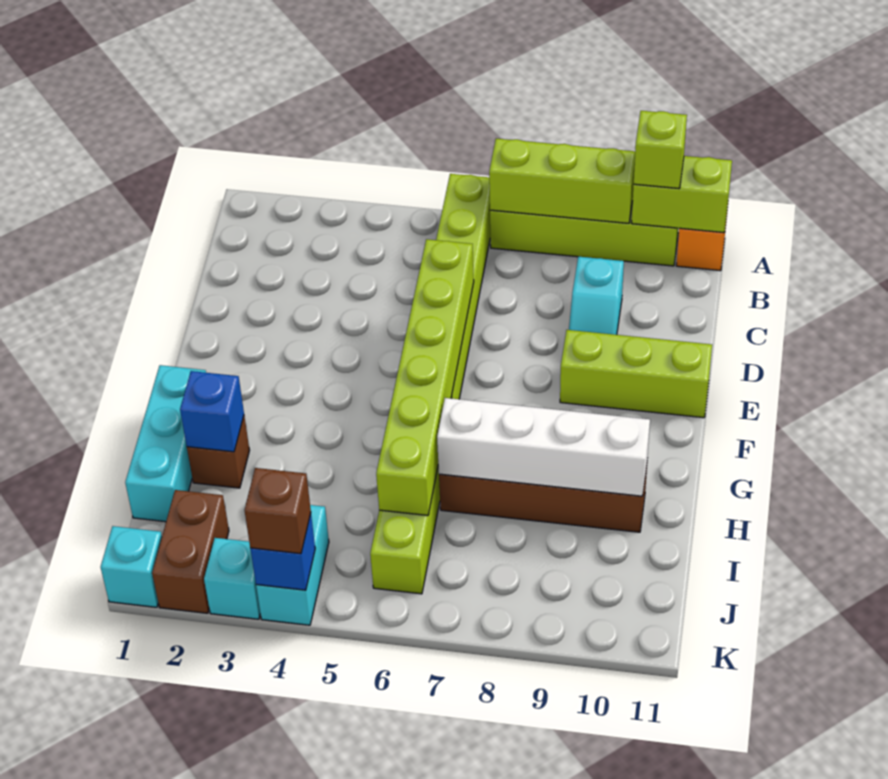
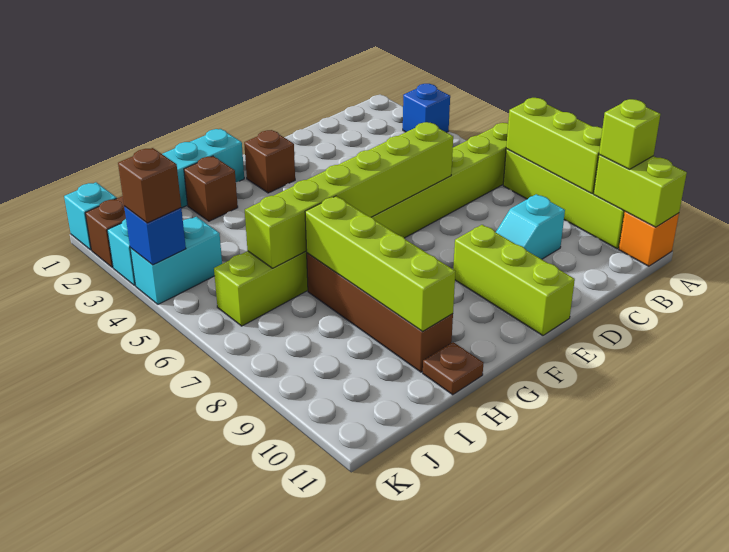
none -> brown 1x1 brick [244,130,295,193]
blue 1x1 brick [180,371,244,452] -> blue 1x1 brick moved to [403,84,450,132]
white 1x4 brick [437,398,650,496] -> lime 1x4 brick [305,196,455,332]
none -> brown 1x1 plate [423,342,483,395]

